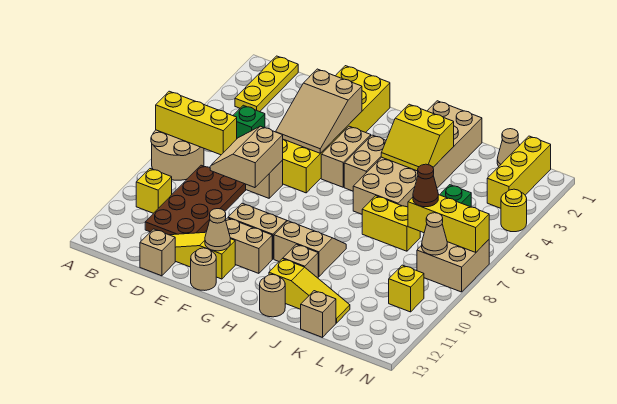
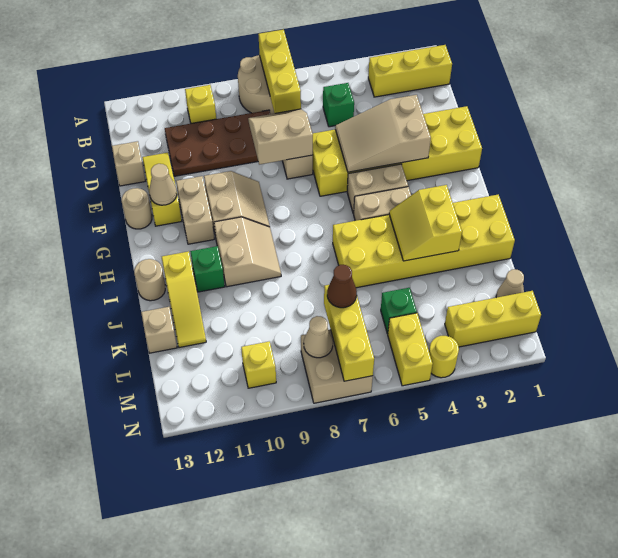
yellow 1x3 plate [235,56,298,112] -> yellow 1x3 brick [368,45,452,97]
tan 2x6 brick [353,101,482,214] -> yellow 2x6 brick [333,195,515,288]
tan 1x1 brick [283,244,318,278] -> green 1x1 brick [190,246,225,292]
yellow 1x2 brick [362,196,420,251] -> yellow 1x2 brick moved to [388,313,433,386]

